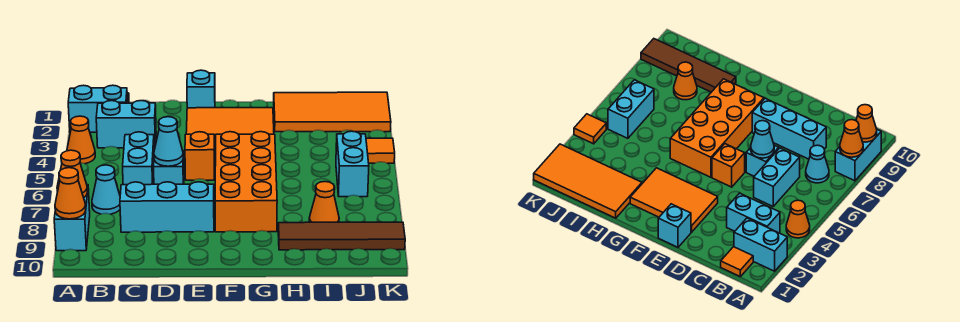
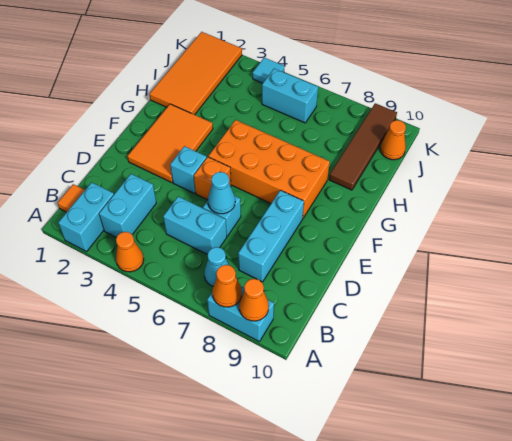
cyan 1x1 brick [187,70,215,108] -> cyan 1x1 brick moved to [170,146,207,193]
orange 1x1 cone [309,182,339,222] -> orange 1x1 cone moved to [380,120,406,160]
orange 1x1 tile [366,138,395,163] -> cyan 1x1 tile [253,58,284,83]

